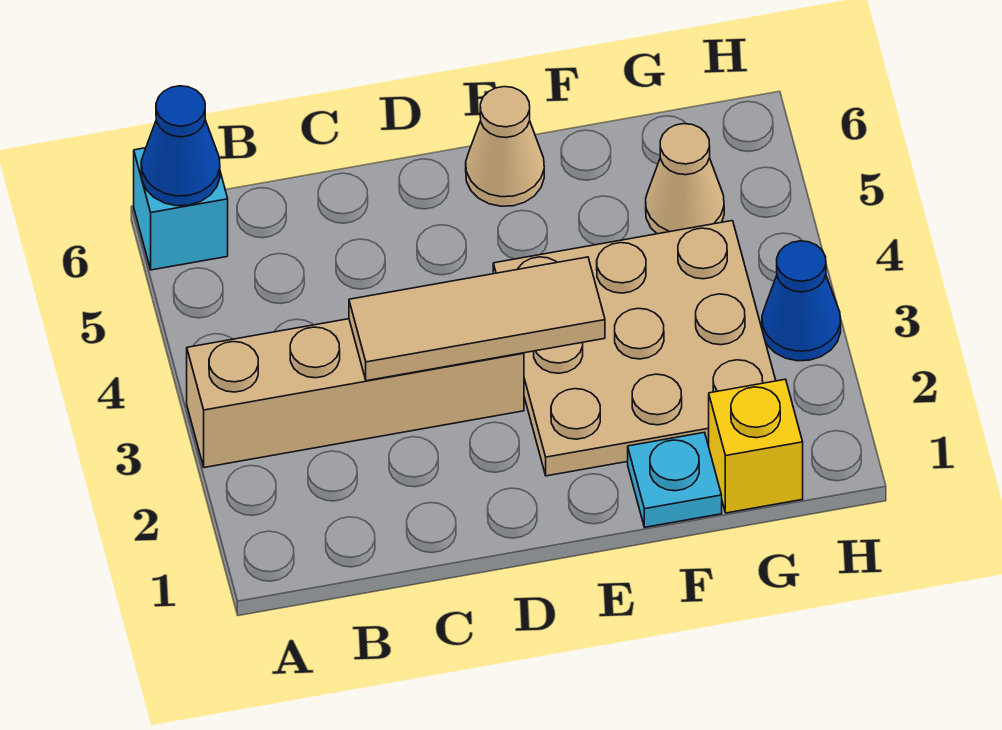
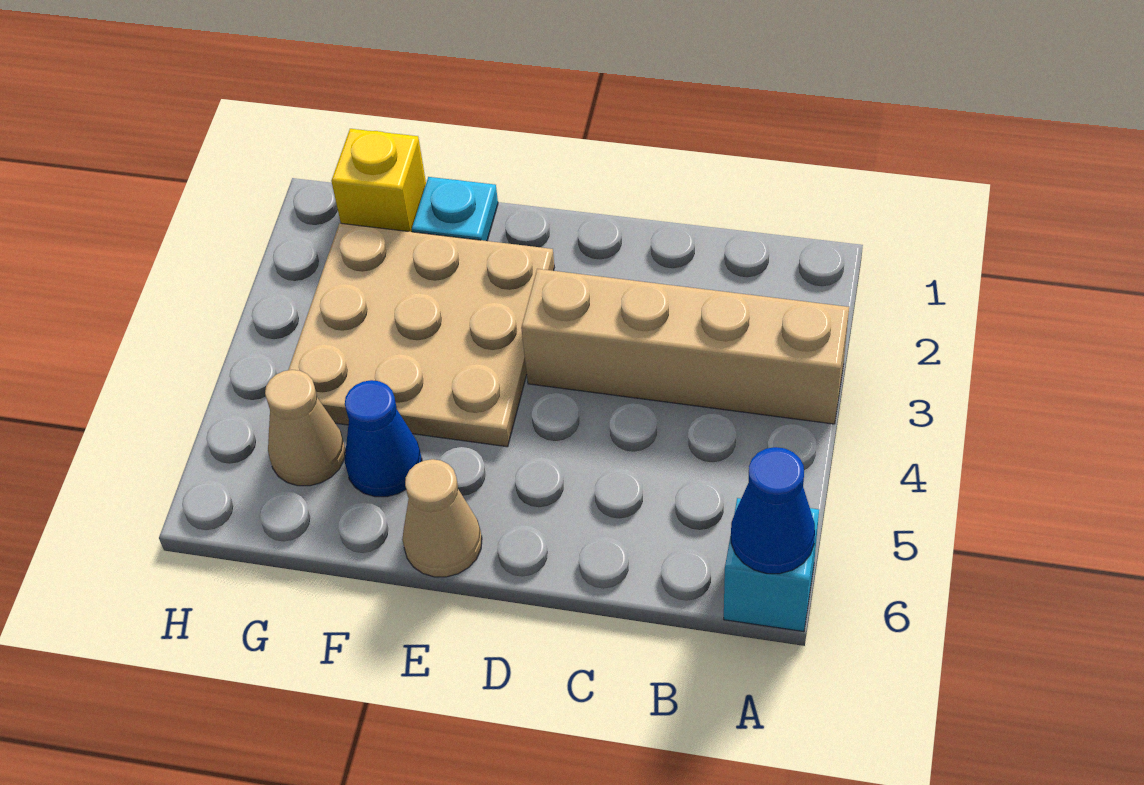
tan 1x3 tile [349,257,605,381] -> none
blue 1x1 cone [762,241,841,361] -> blue 1x1 cone moved to [345,380,422,497]

